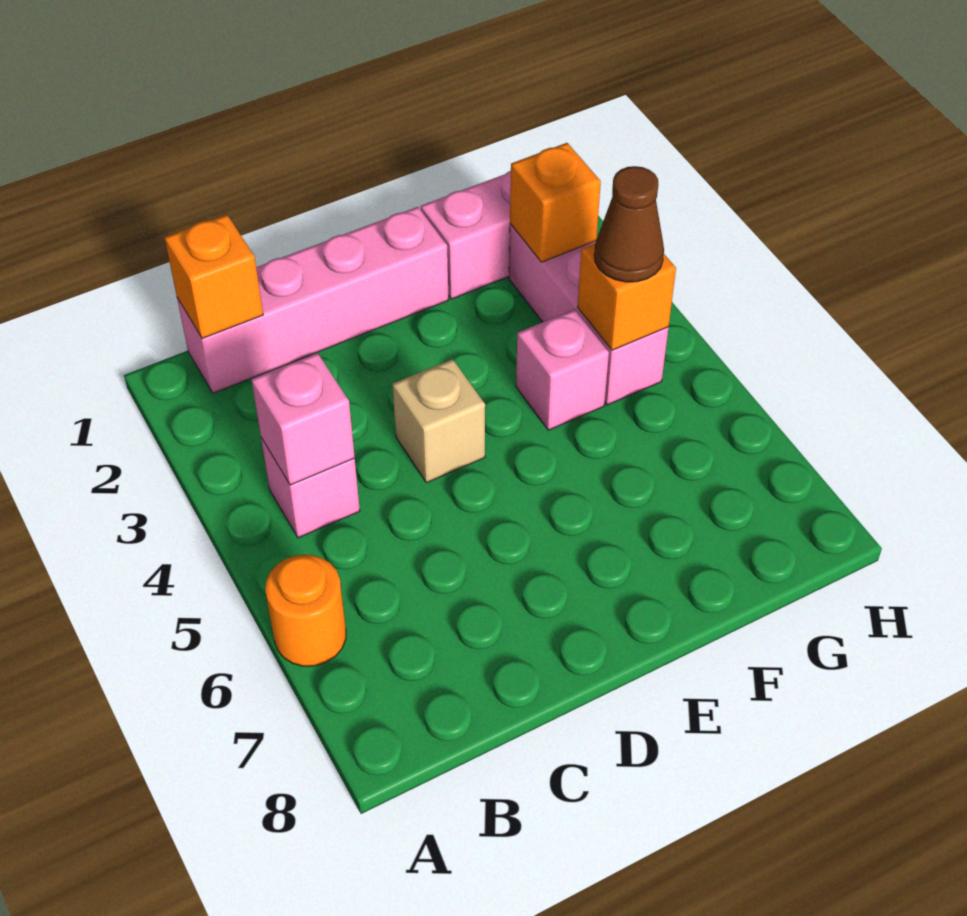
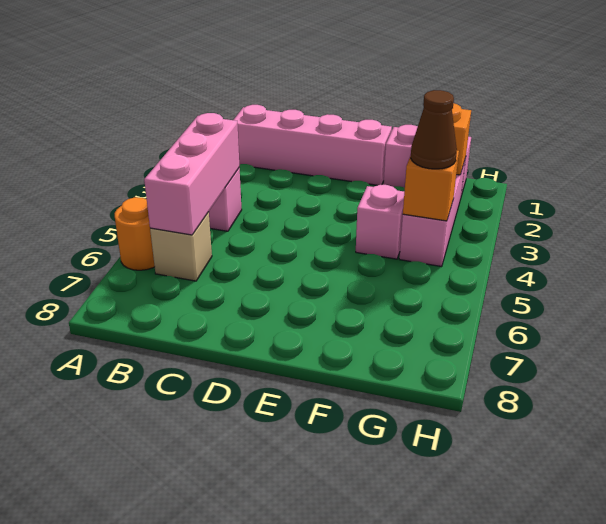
orange 1x1 brick [165,215,263,339] -> none
pink 1x1 brick [251,353,355,485] -> pink 1x3 brick [144,113,239,235]
tan 1x1 brick [392,359,485,483] -> tan 1x1 brick moved to [150,212,212,281]

